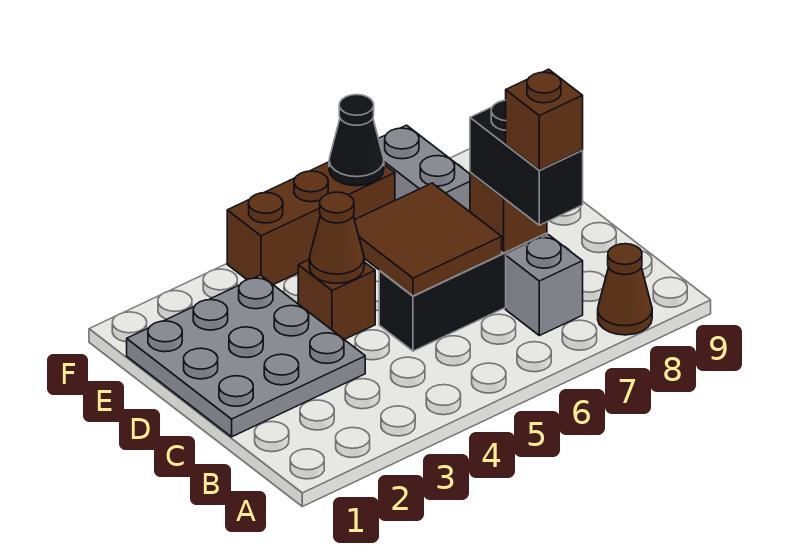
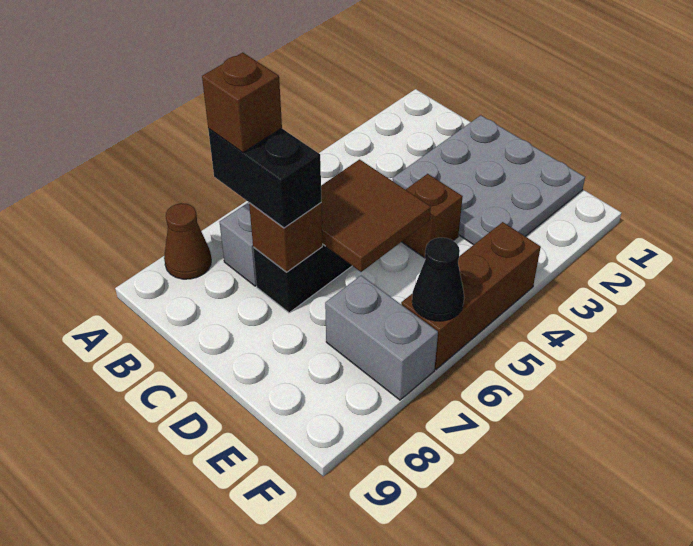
brown 1x1 cone [309,192,364,283] -> none

